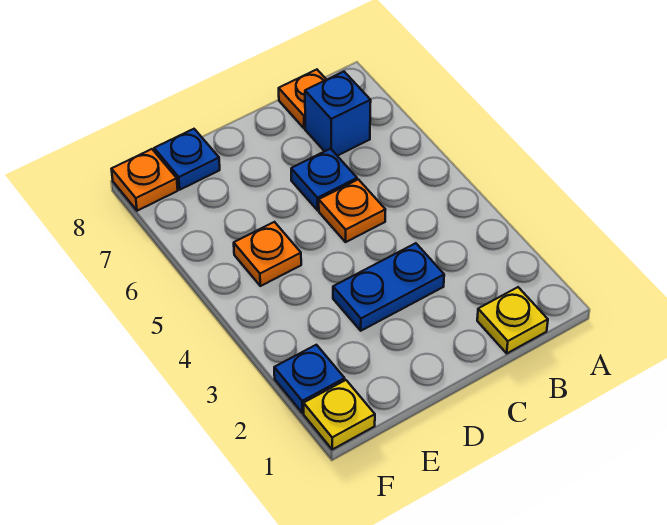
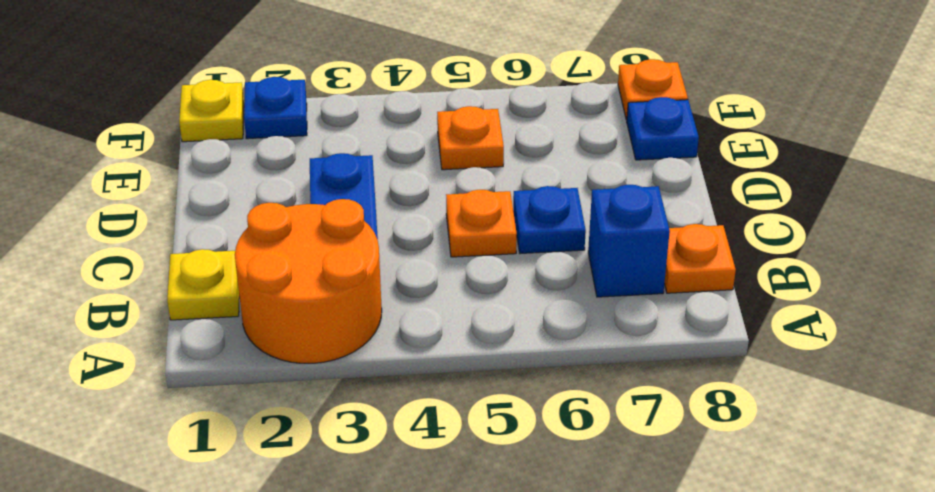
none -> orange 2x2 round brick [235,199,382,363]

